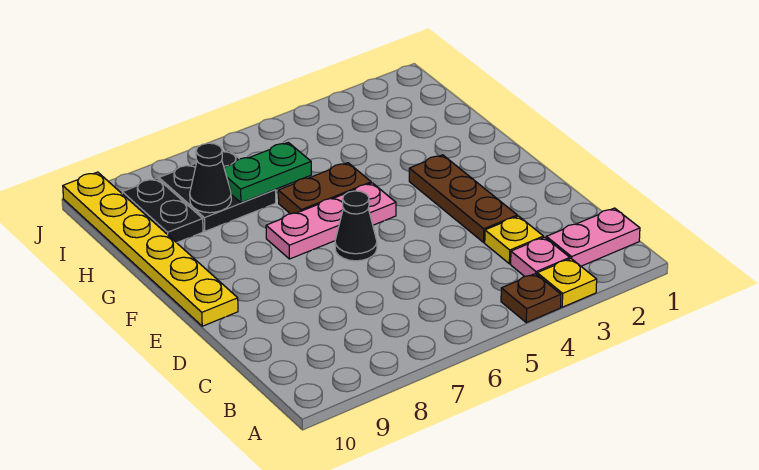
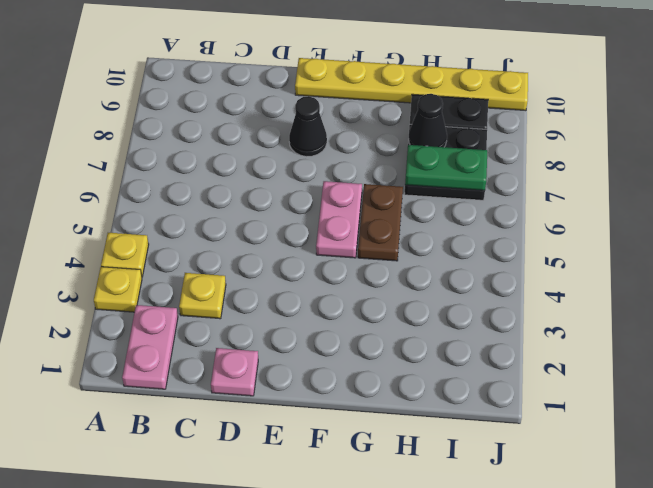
brown 1x1 plate [501,274,561,323] -> yellow 1x1 plate [101,233,149,277]
pink 1x1 plate [511,237,570,276] -> pink 1x1 plate moved to [211,348,258,396]
brown 1x3 plate [409,155,517,242] -> none
black 1x1 cone [335,191,377,261] -> black 1x1 cone moved to [289,96,327,157]
pink 1x3 plate [266,183,396,259] -> pink 1x2 plate [316,181,362,258]
green 1x2 plate [224,142,311,203] -> green 1x2 plate turned to [405,145,487,190]

